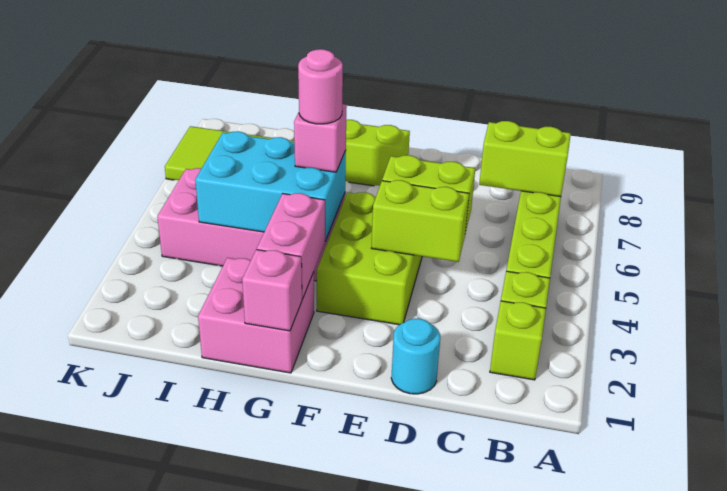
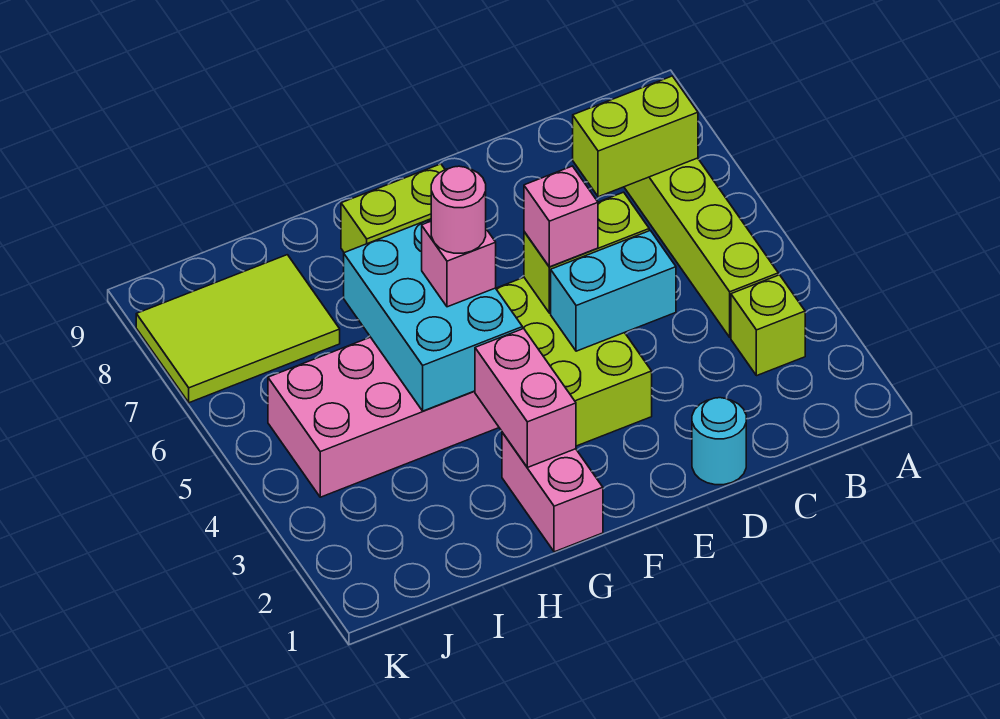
lime 1x1 brick [490,301,546,380] -> none
lime 1x2 brick [372,180,469,262] -> cyan 1x2 brick [551,230,676,351]
pink 2x2 brick [198,258,314,373] -> pink 1x2 brick [502,432,603,552]
pink 1x1 brick [242,250,302,331] -> pink 1x1 brick moved to [524,166,598,267]
cyan 2x3 brick [195,131,346,241] -> cyan 2x3 brick turned to [344,219,523,411]

